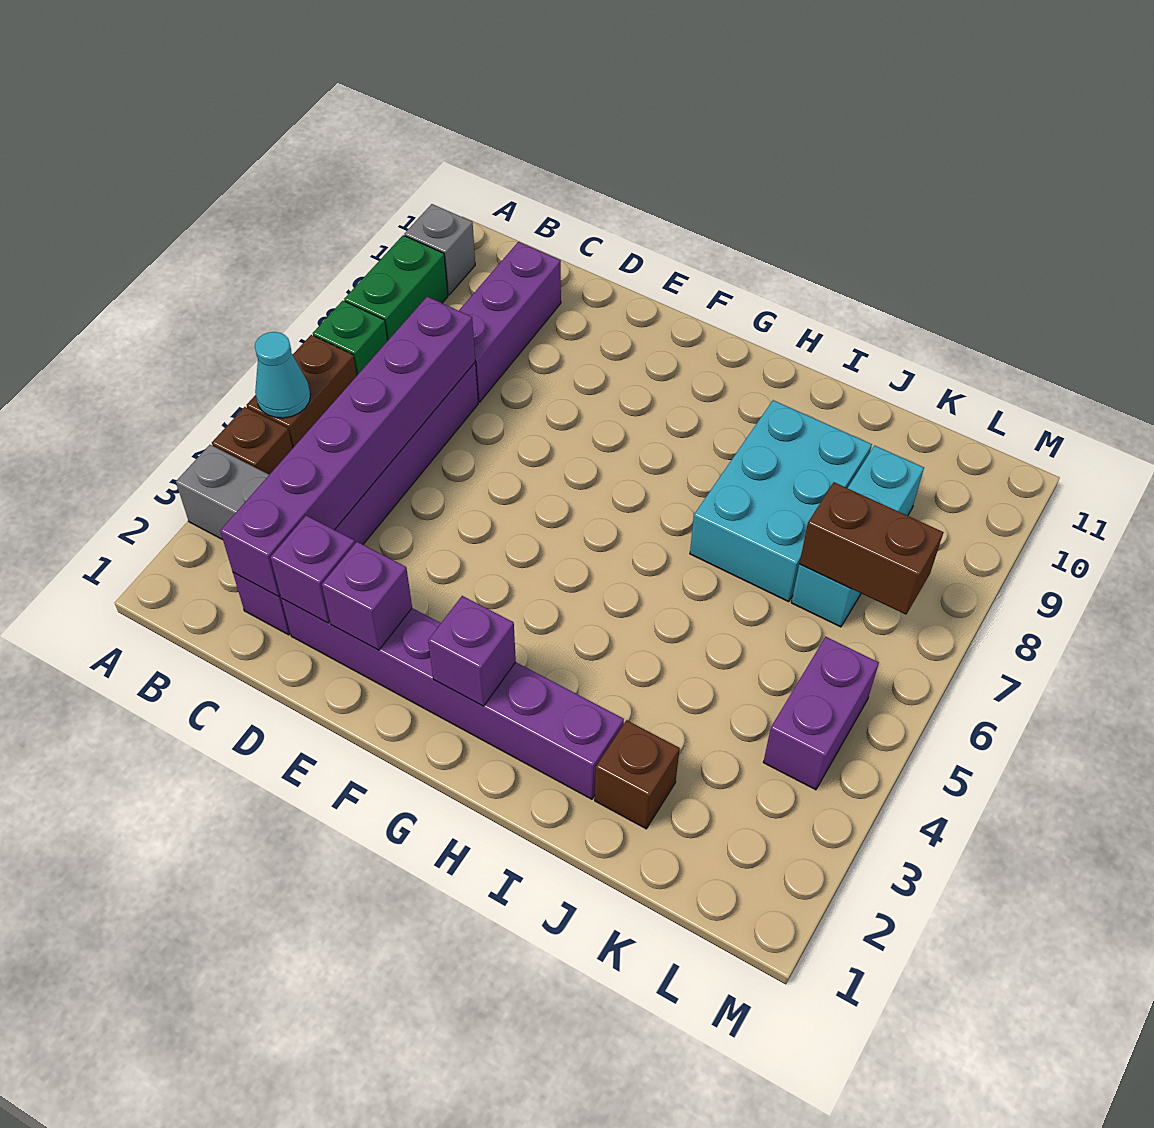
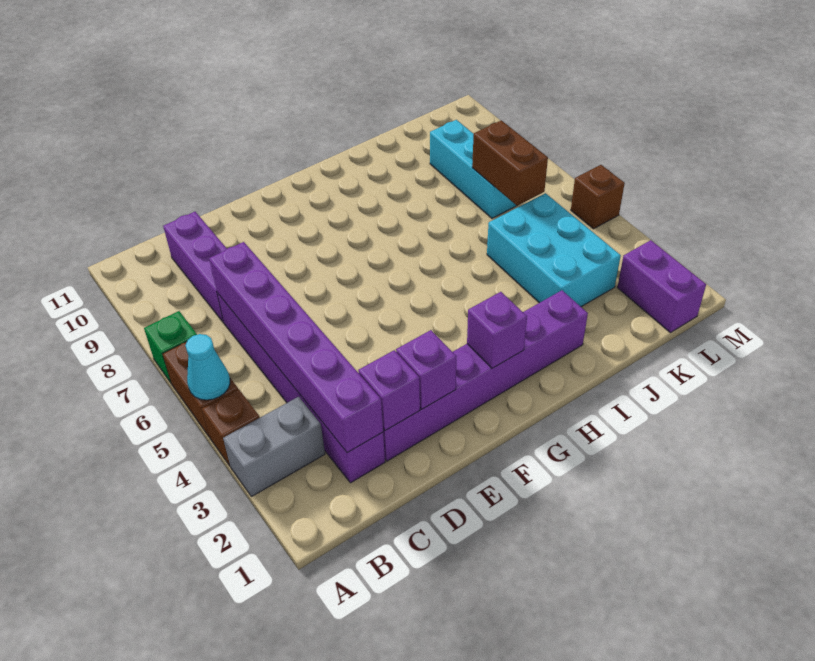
green 1x2 brick [344,235,448,341] -> none
grey 1x1 brick [404,204,475,295] -> none
cyan 2x3 brick [690,400,872,602] -> cyan 2x3 brick moved to [487,193,621,307]
brown 1x1 brick [595,720,680,829] -> brown 1x1 brick moved to [571,165,625,229]
brown 1x2 brick [799,482,943,614] -> brown 1x2 brick turned to [472,120,548,206]
purple 1x2 brick [763,637,879,790] -> purple 1x2 brick moved to [617,240,706,333]

